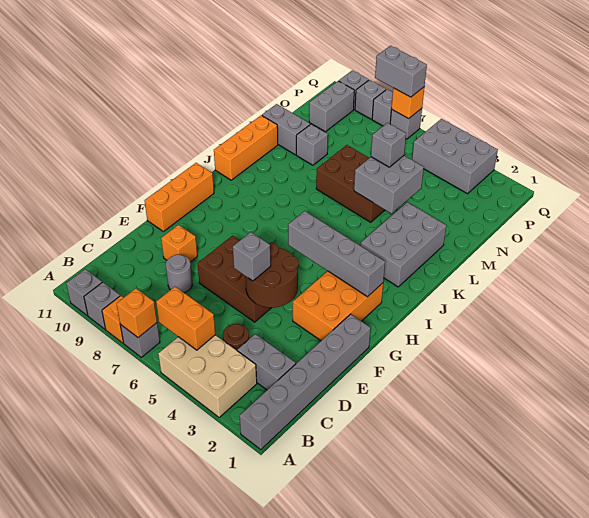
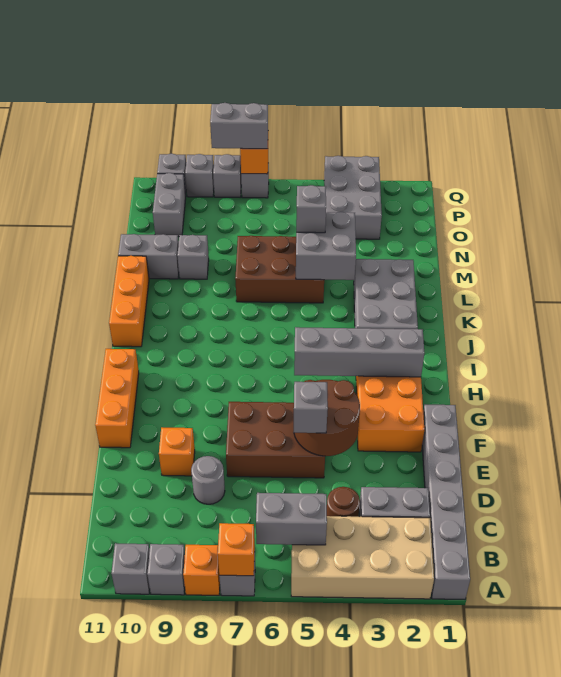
tan 2x3 brick [158,335,257,417] -> tan 2x4 brick [291,516,434,599]
orange 1x2 brick [156,287,215,350] -> grey 1x2 brick [256,493,327,545]
grey 2x3 brick [412,119,498,194] -> grey 2x3 brick turned to [324,156,382,239]

